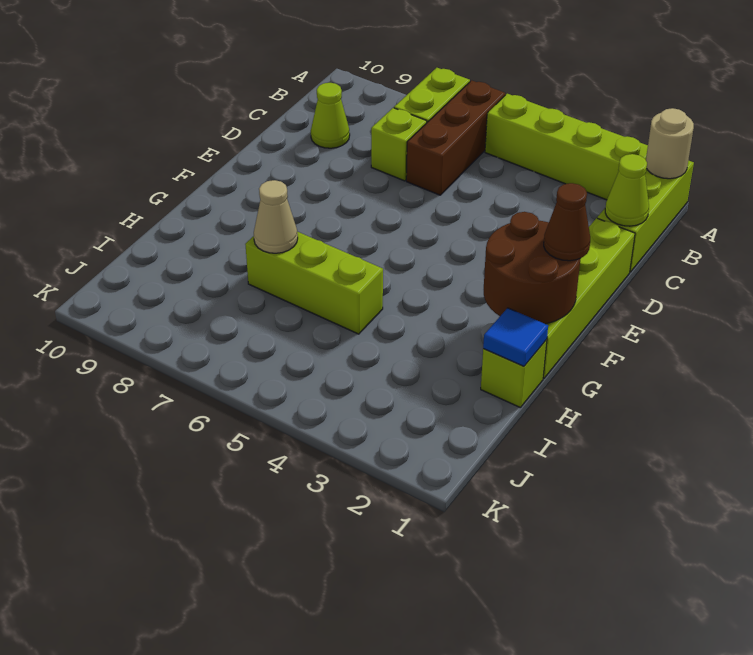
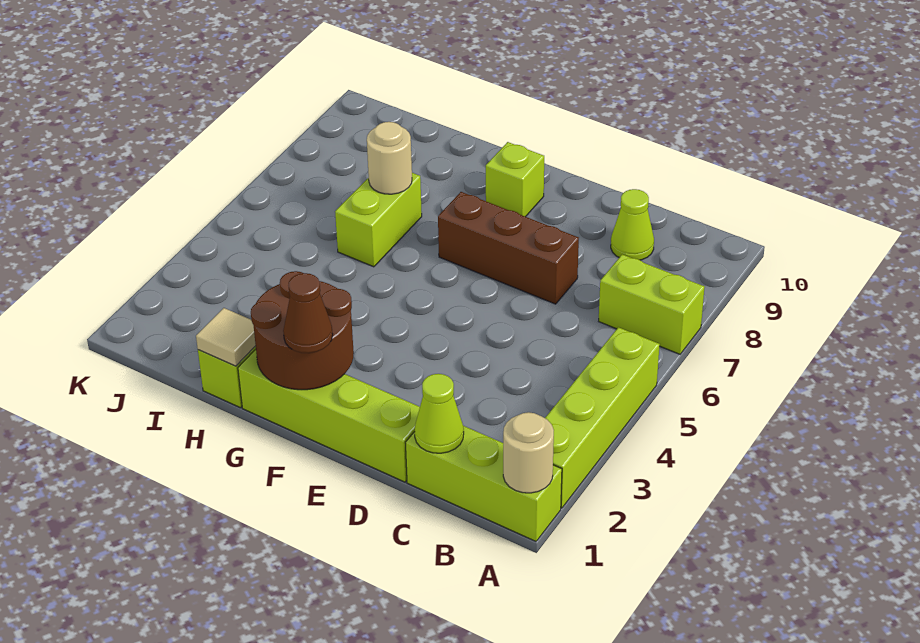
brown 1x3 brick [406,80,505,195] -> brown 1x3 brick moved to [438,192,579,304]
lime 1x1 brick [371,108,427,181] -> lime 1x1 brick moved to [486,142,544,217]
blue 1x1 tile [483,308,548,366] -> tan 1x1 tile [196,308,256,366]
lime 1x3 brick [245,232,383,334] -> lime 1x2 brick [335,173,422,267]
tan 1x1 cone [254,180,298,253] -> tan 1x1 round brick [367,122,412,194]

